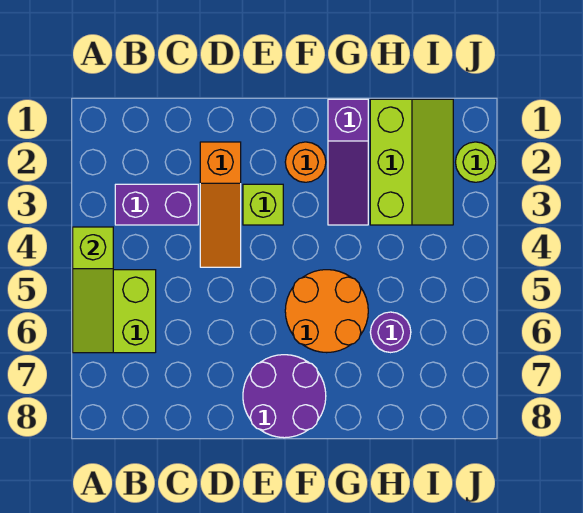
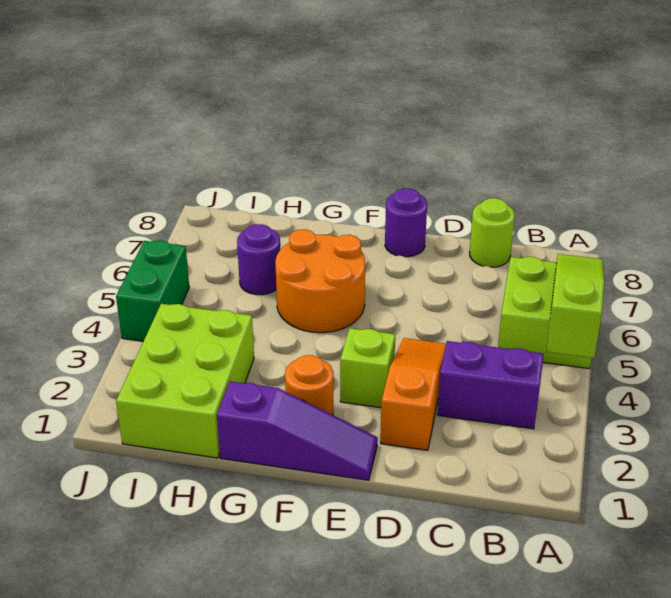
purple 2x2 round brick [243,355,326,438] -> purple 1x1 round brick [385,188,427,257]
purple 1x3 slope [328,99,368,225] -> purple 1x3 slope turned to [217,381,378,480]
lime 2x3 slope [370,99,453,225] -> lime 2x3 brick [116,304,254,458]
lime 1x1 round brick [456,142,496,182] -> lime 1x1 round brick moved to [469,198,515,267]
none -> green 1x2 brick [116,240,189,341]

